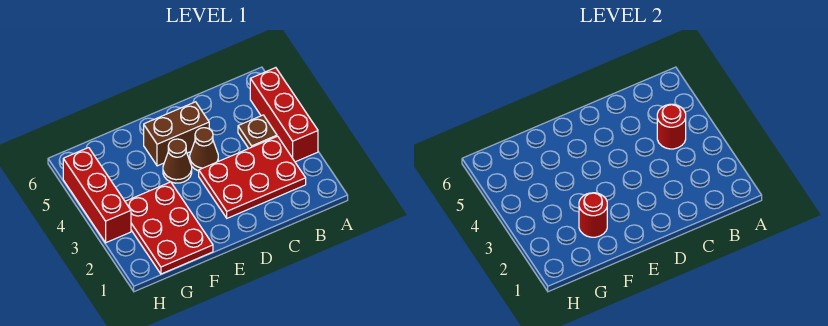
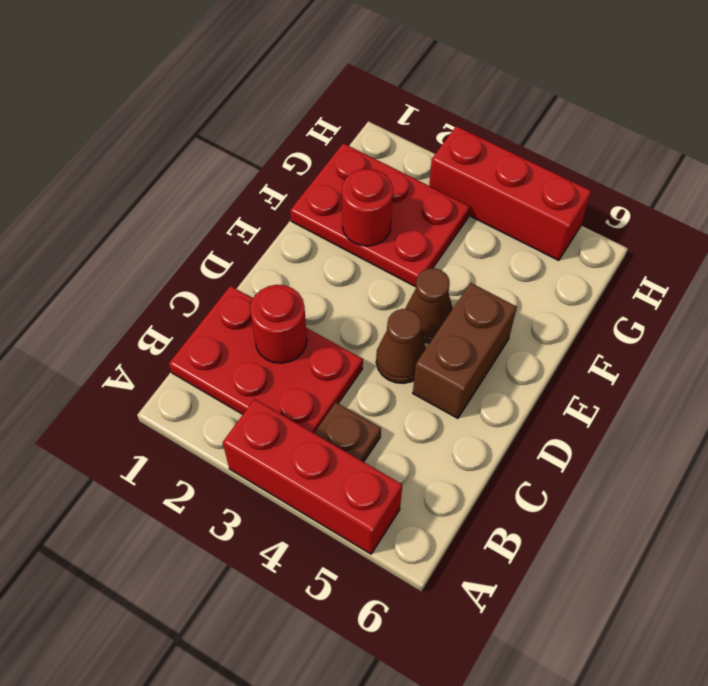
red 2x3 plate [199,136,306,218] -> red 2x3 plate turned to [169,286,363,433]
red 1x1 round brick [657,104,686,149] -> red 1x1 round brick moved to [250,285,307,363]

